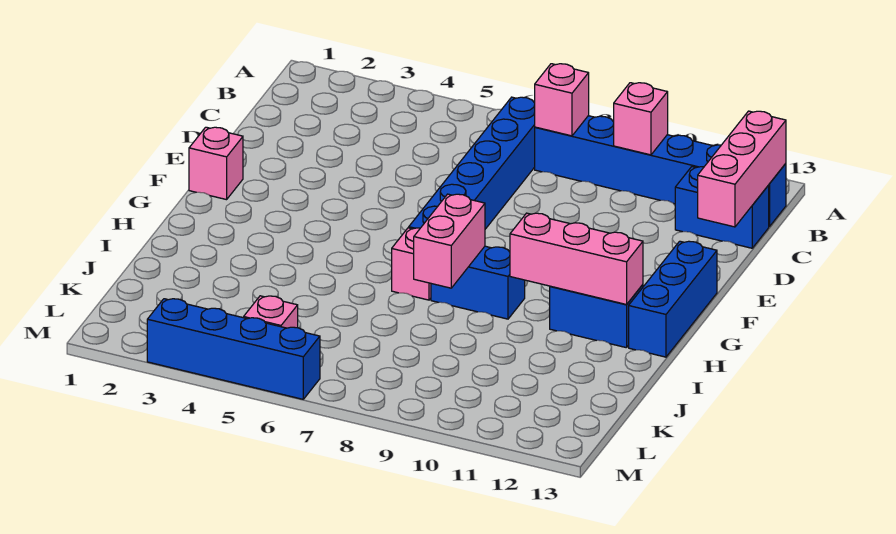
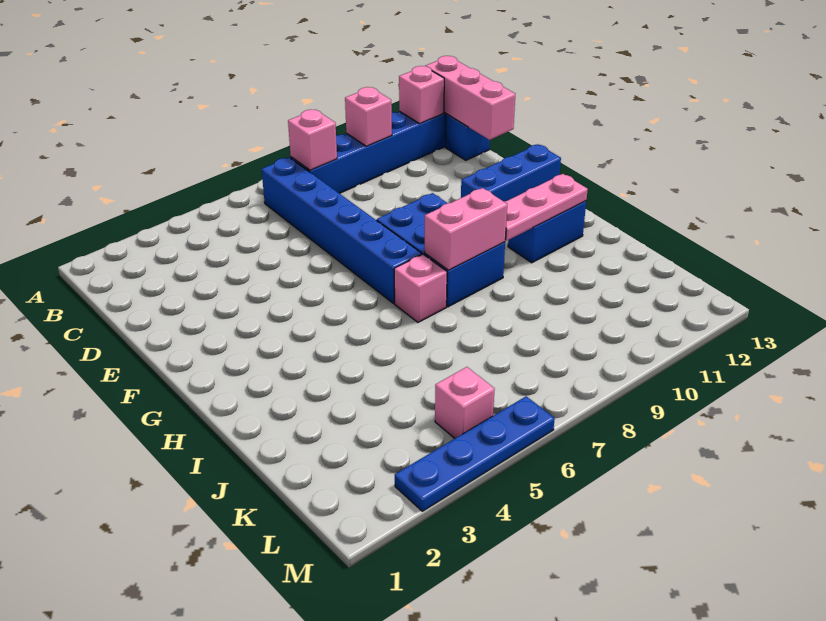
blue 1x2 brick [675,167,769,248] -> blue 1x1 brick [445,114,490,160]
pink 1x1 brick [189,127,243,200] -> pink 1x1 brick moved to [399,66,444,124]
blue 1x3 brick [629,241,717,357] -> blue 1x3 brick turned to [461,144,561,201]
blue 1x2 brick [431,246,525,319] -> blue 2x3 brick [377,193,505,307]
pink 1x2 brick [414,194,485,288] -> pink 1x2 brick turned to [425,188,507,270]
pink 1x3 brick [510,213,643,304] -> pink 1x3 plate [504,174,588,241]
blue 1x4 brick [147,299,320,399] -> blue 1x4 plate [395,396,555,511]

